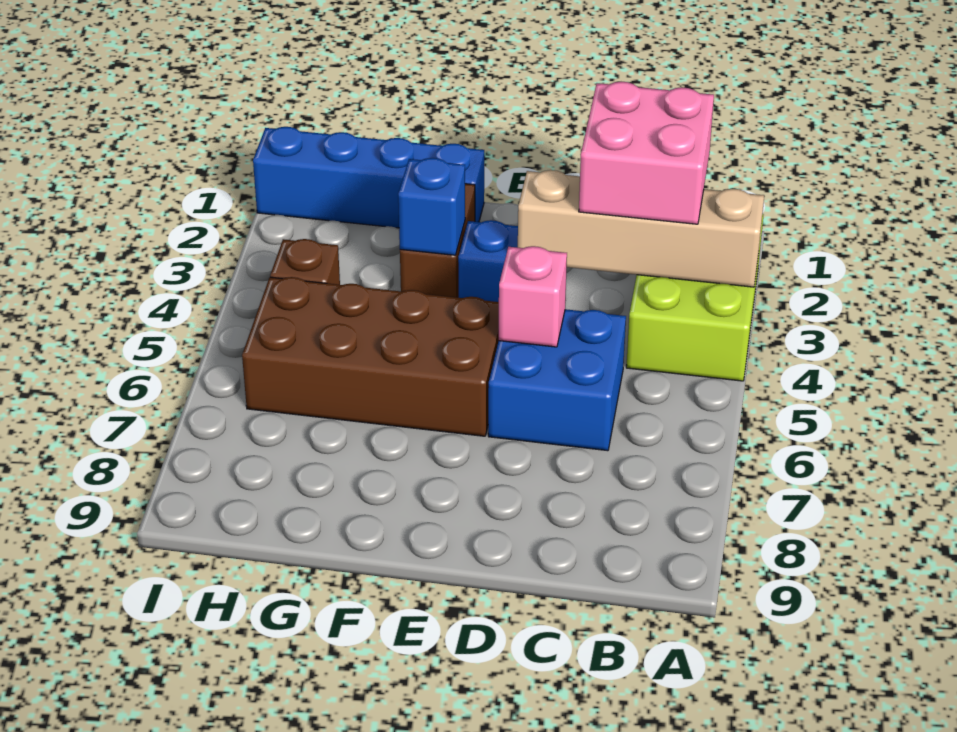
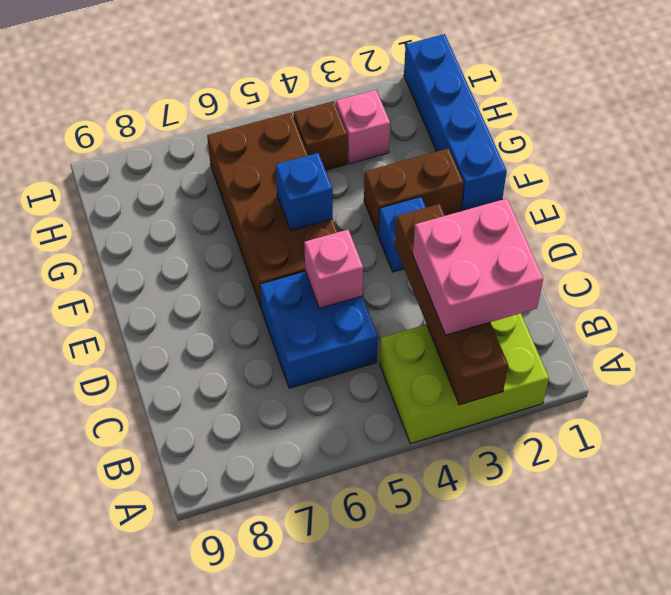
tan 1x4 brick [518,170,764,287] -> brown 1x4 brick [395,204,508,405]
blue 1x1 brick [398,158,465,255] -> blue 1x1 brick moved to [276,153,333,231]
none -> pink 1x1 brick [336,90,390,164]

